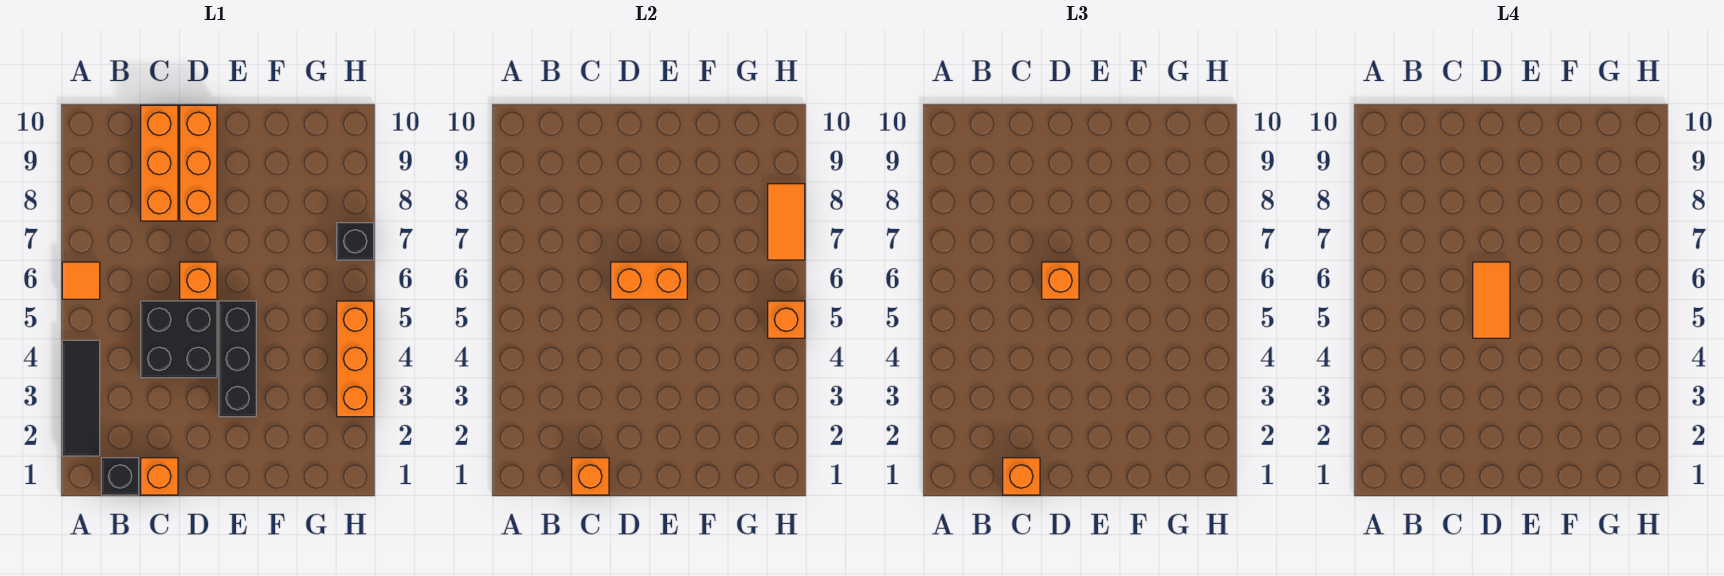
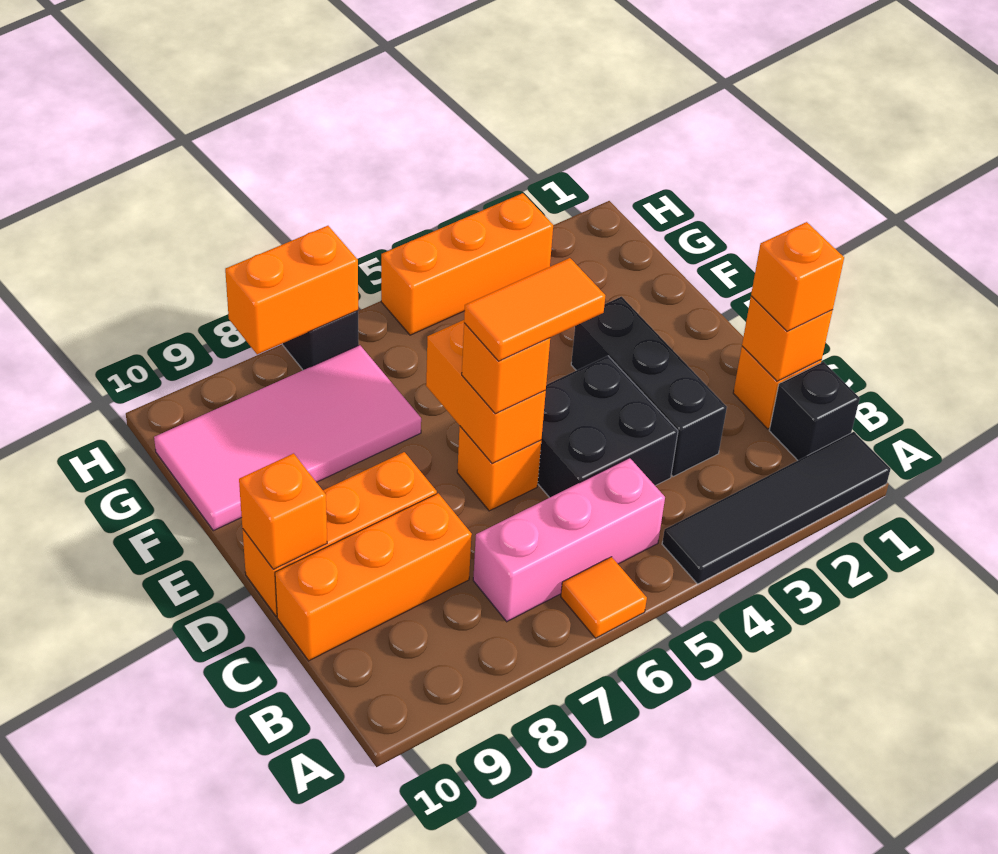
black 1x3 tile [62,340,100,456] -> black 1x4 tile [662,432,891,584]
none -> pink 1x3 brick [473,458,665,622]
black 1x3 brick [219,301,256,417] -> black 1x3 brick turned to [571,297,727,477]
none -> pink 2x4 tile [154,345,421,531]
orange 1x1 brick [768,301,805,338] -> orange 1x1 brick moved to [239,453,327,569]
orange 1x2 tile [768,184,805,260] -> orange 1x2 brick [225,226,358,354]

